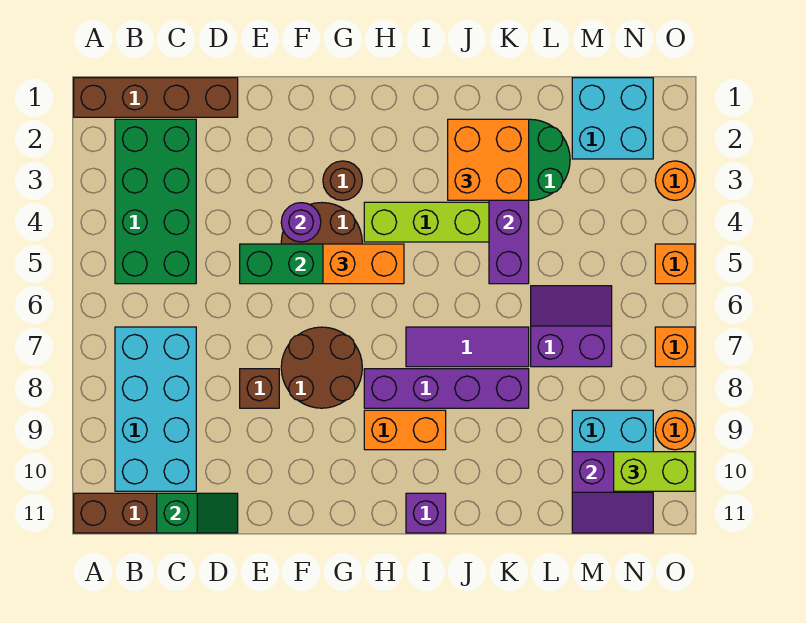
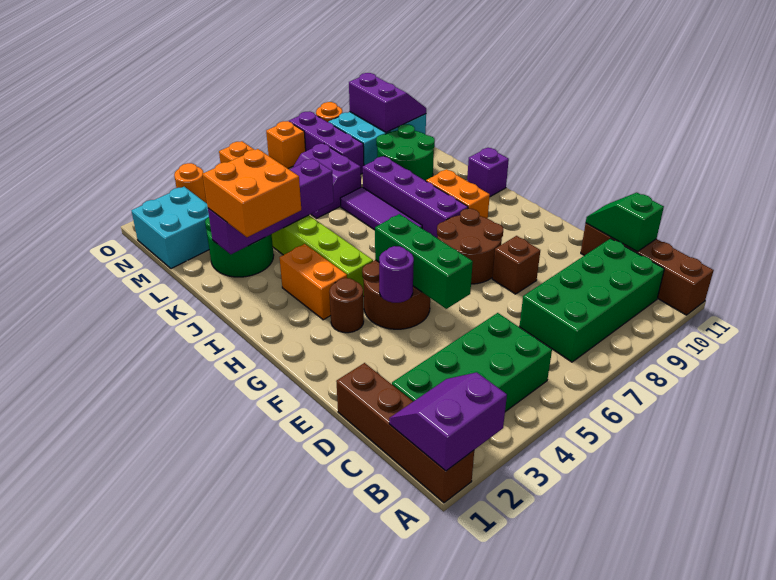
none -> purple 2x2 slope [389,372,507,471]
cyan 2x4 brick [115,327,196,491] -> green 2x4 brick [519,238,664,362]
orange 1x2 brick [323,244,404,284] -> orange 1x2 brick moved to [280,244,347,320]
none -> green 2x2 round brick [376,124,435,181]
none -> purple 1x3 brick [289,112,364,174]
lime 1x2 brick [614,452,695,491] -> none

